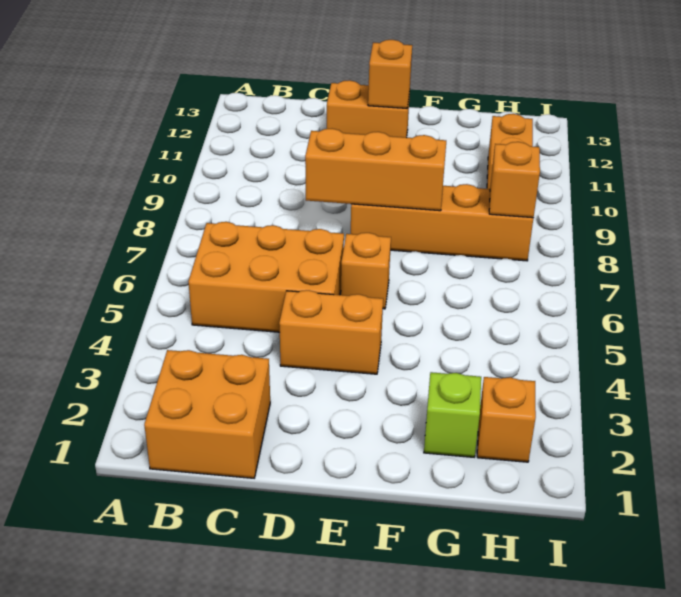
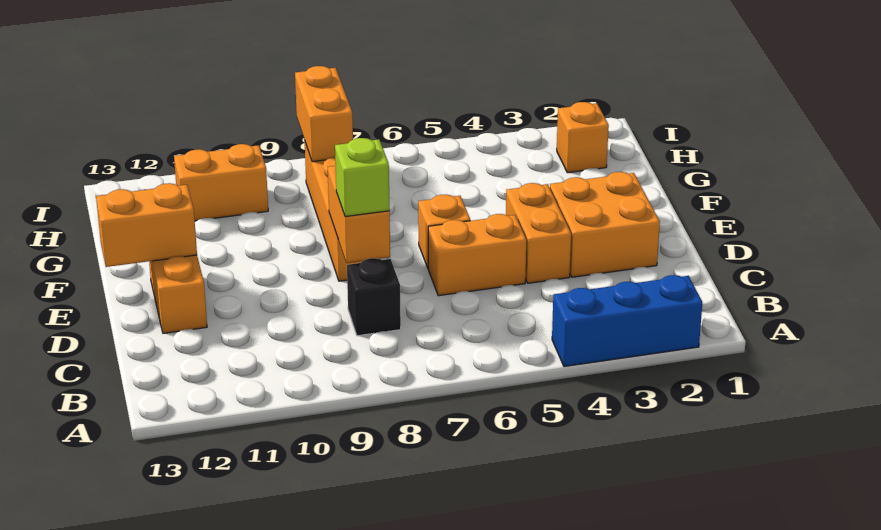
none -> blue 1x3 brick [552,275,702,367]
orange 2x2 brick [144,350,270,478] -> orange 2x2 brick moved to [550,172,660,277]
orange 2x3 brick [188,222,344,332] -> orange 1x2 brick [428,214,526,296]
none -> black 1x1 brick [347,258,401,336]
orange 1x3 brick [305,129,446,211] -> orange 1x2 brick [328,166,390,263]
orange 1x1 brick [368,40,412,108] -> orange 1x2 brick [96,183,197,267]
lime 1x1 brick [424,372,481,457] -> lime 1x1 brick moved to [335,138,390,217]
orange 1x1 brick [489,142,540,218] -> orange 1x2 brick [295,66,353,162]

